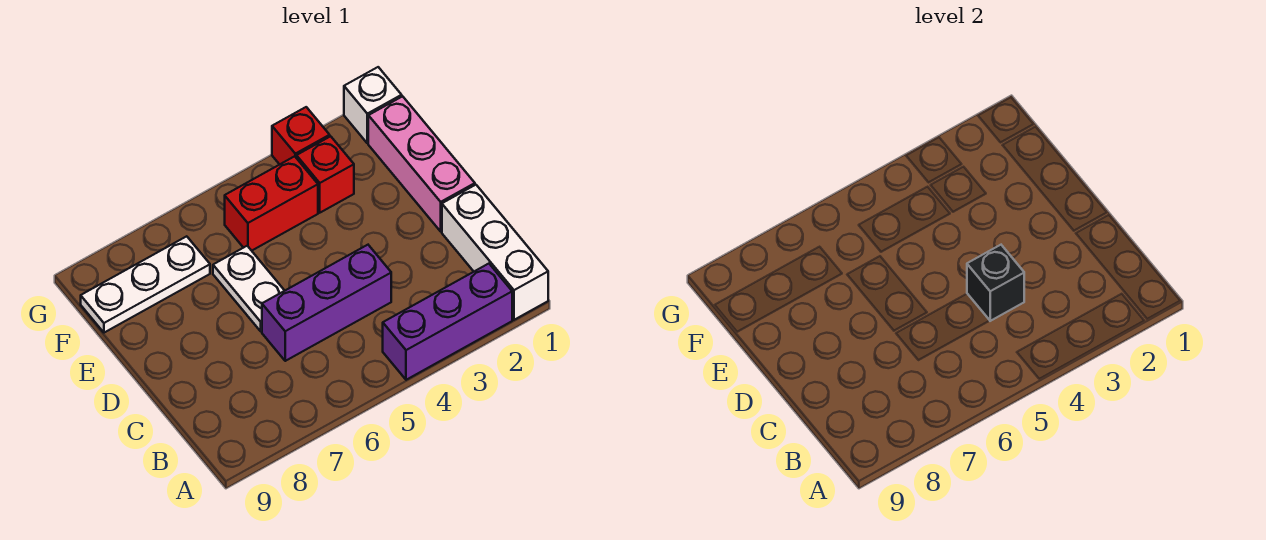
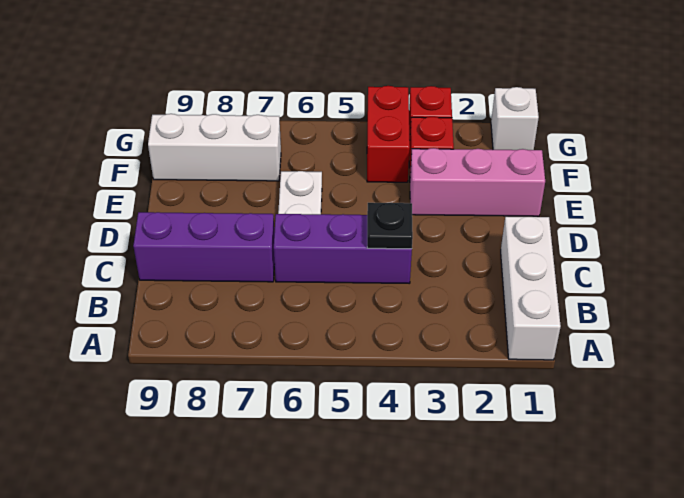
purple 1x3 brick [383,264,512,380] -> purple 1x3 brick moved to [133,212,275,282]
black 1x1 brick [967,245,1024,321] -> black 1x1 plate [367,203,413,249]
pink 1x3 brick [368,96,475,231] -> pink 1x3 brick turned to [410,148,545,216]
red 1x2 brick [225,156,318,251] -> red 1x2 brick turned to [367,86,410,182]
white 1x3 plate [81,236,210,333] -> white 1x3 brick [148,114,281,181]

